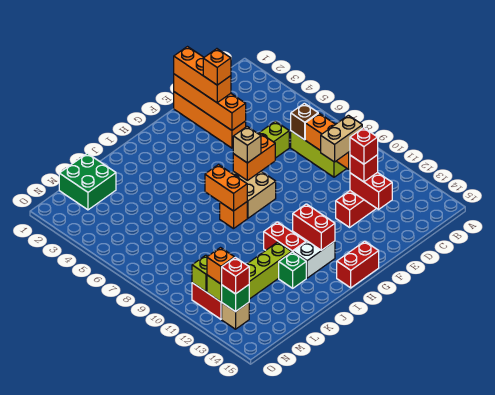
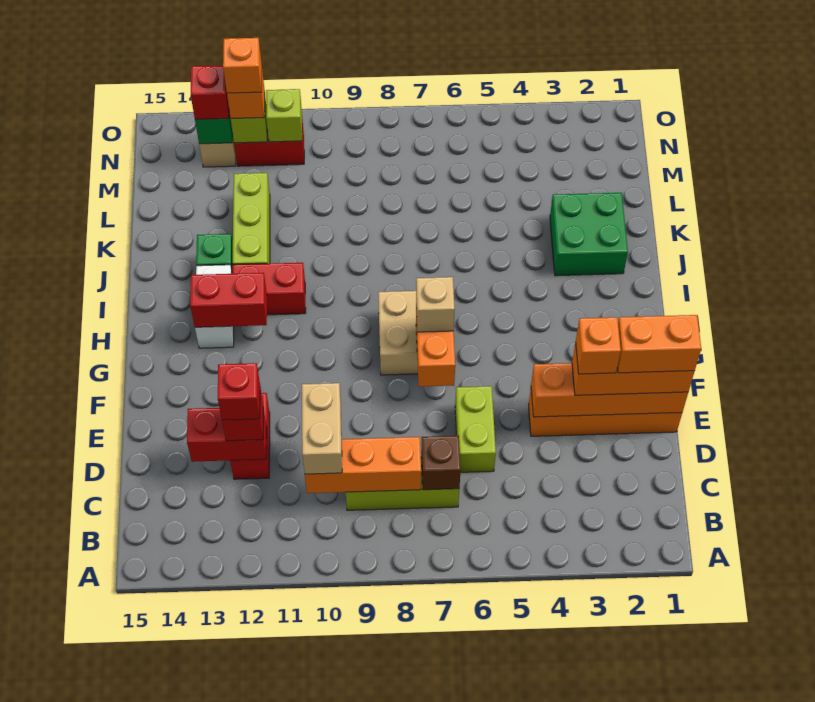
red 1x2 brick [337,241,379,288] -> none
orange 1x2 brick [205,165,247,211] -> orange 1x2 brick moved to [617,315,701,373]
orange 1x1 brick [220,202,247,229] -> orange 1x1 brick moved to [223,38,262,93]
green 2x2 brick [59,153,116,210] -> green 2x2 brick moved to [550,193,628,276]

